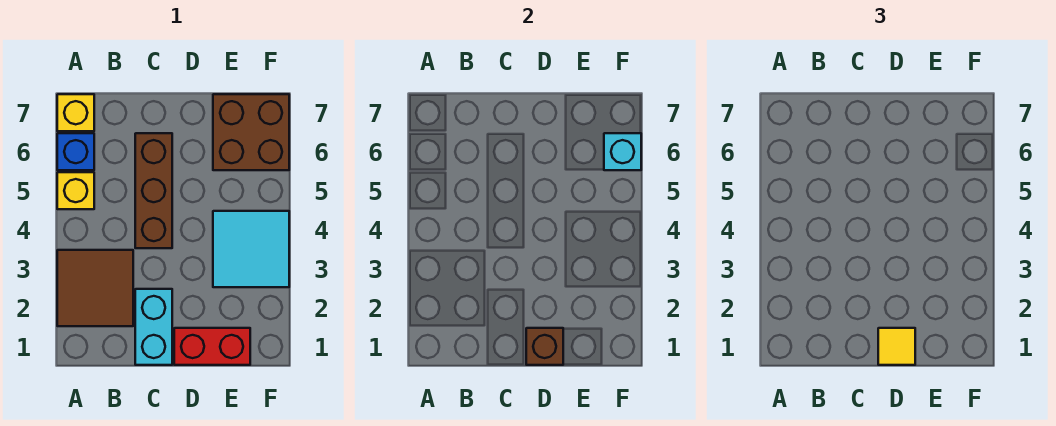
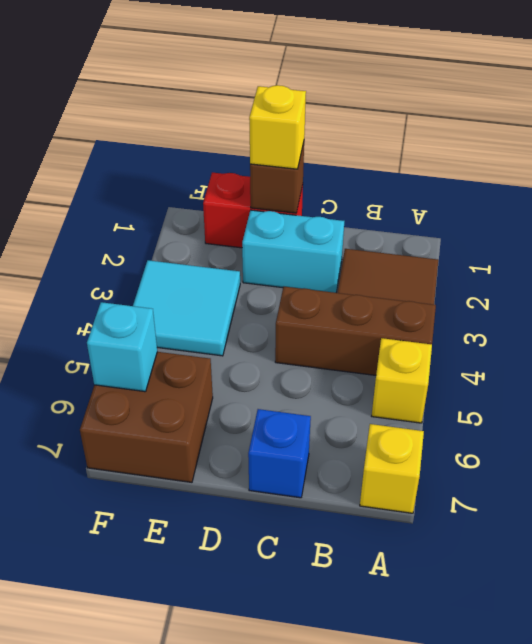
blue 1x1 brick [57,133,94,170] -> blue 1x1 brick moved to [248,409,311,498]
cyan 1x2 brick [135,289,172,365] -> cyan 1x2 brick turned to [242,210,344,293]
brown 1x3 brick [135,133,172,248] -> brown 1x3 brick turned to [275,287,436,375]
yellow 1x1 tile [878,328,915,365] -> yellow 1x1 brick [249,85,306,169]

